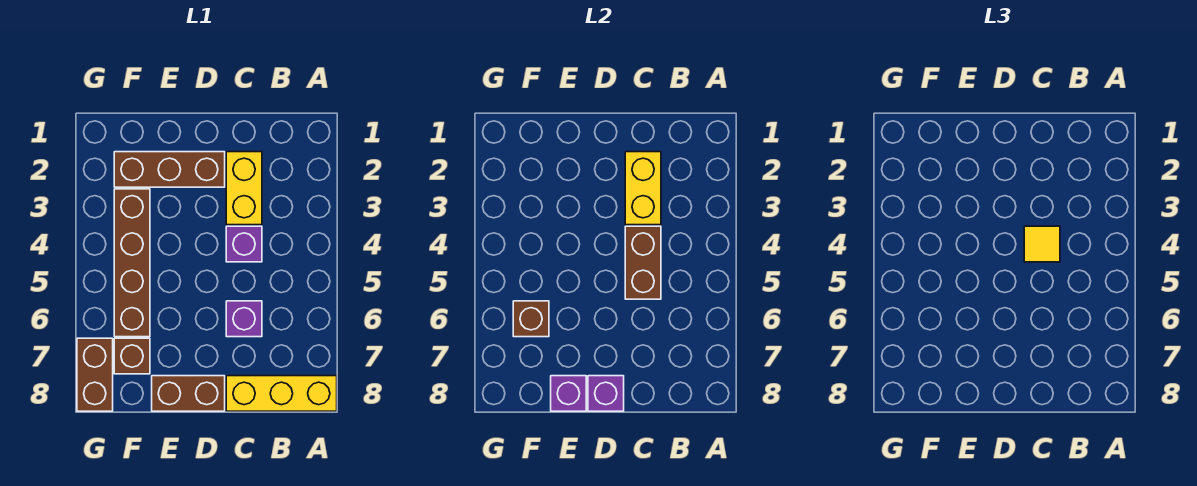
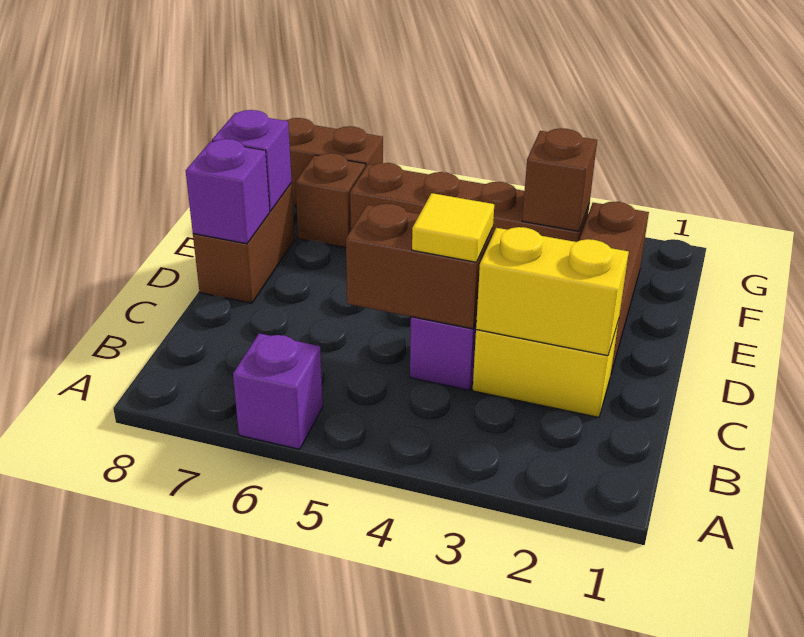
yellow 1x3 brick [226,376,337,411] -> none
purple 1x1 brick [226,301,262,337] -> purple 1x1 brick moved to [233,333,323,449]
brown 1x1 brick [513,301,549,337] -> brown 1x1 brick moved to [522,128,597,231]

